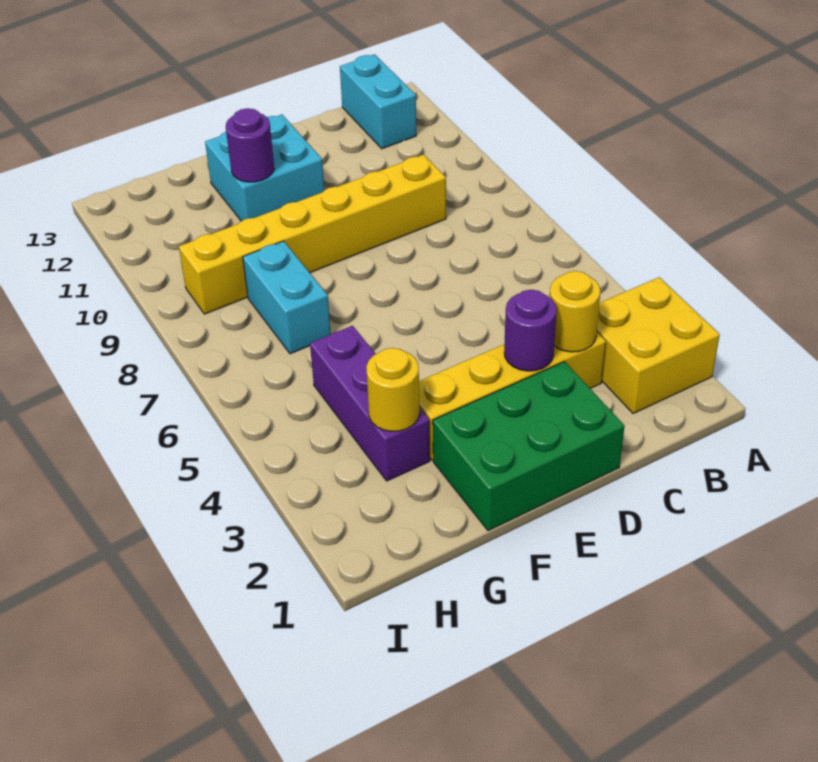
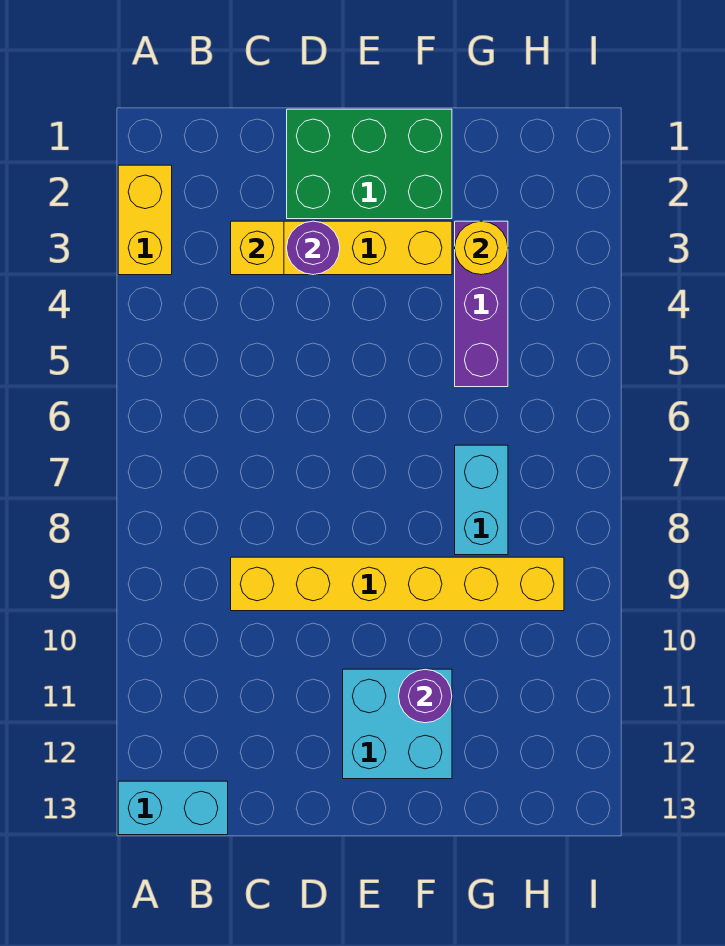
yellow 2x2 brick [597,277,720,414] -> yellow 1x2 brick [118,165,172,275]
cyan 1x2 brick [340,54,416,149] -> cyan 1x2 brick turned to [118,781,228,835]
yellow 1x1 round brick [550,271,600,352] -> yellow 1x1 brick [231,221,284,275]

